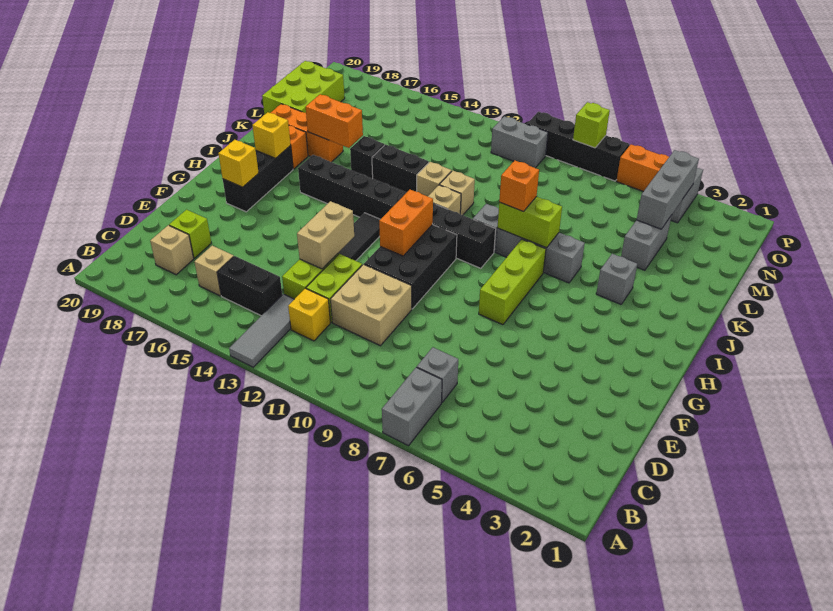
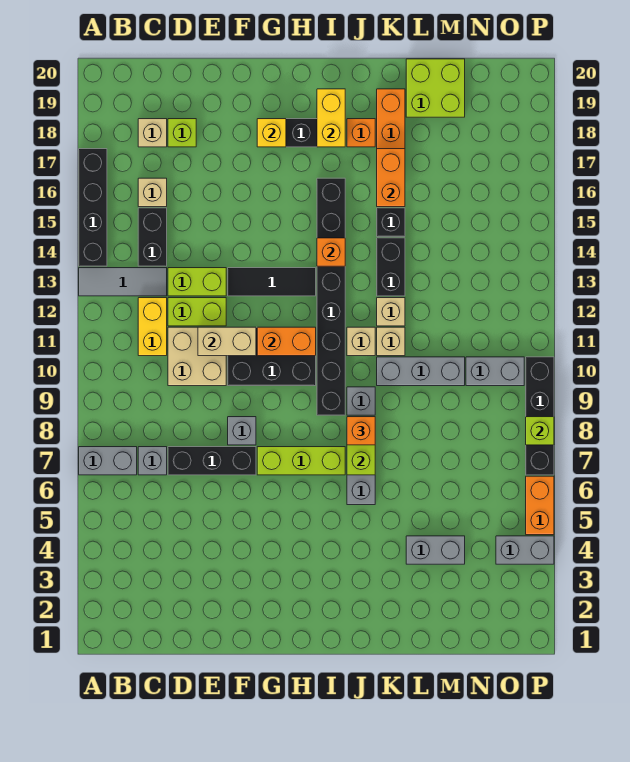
none -> black 1x4 brick [79,149,107,266]
yellow 1x1 brick [288,288,330,341] -> yellow 1x2 brick [138,298,167,356]
none -> black 1x3 brick [168,447,256,475]
tan 1x2 brick [297,201,354,269] -> tan 1x2 brick moved to [198,327,256,356]
none -> orange 1x1 brick [317,238,345,266]
yellow 1x1 brick [252,112,291,158] -> yellow 1x2 brick [317,89,345,147]
grey 1x1 brick [596,254,637,304] -> grey 1x1 brick moved to [228,417,256,445]
lime 2x3 brick [262,61,345,115] -> lime 2x2 brick [406,59,465,117]
grey 1x3 brick [637,150,699,229] -> grey 1x3 brick moved to [377,357,465,386]
grey 1x2 brick [491,116,548,168] -> grey 1x2 brick turned to [466,357,524,386]

